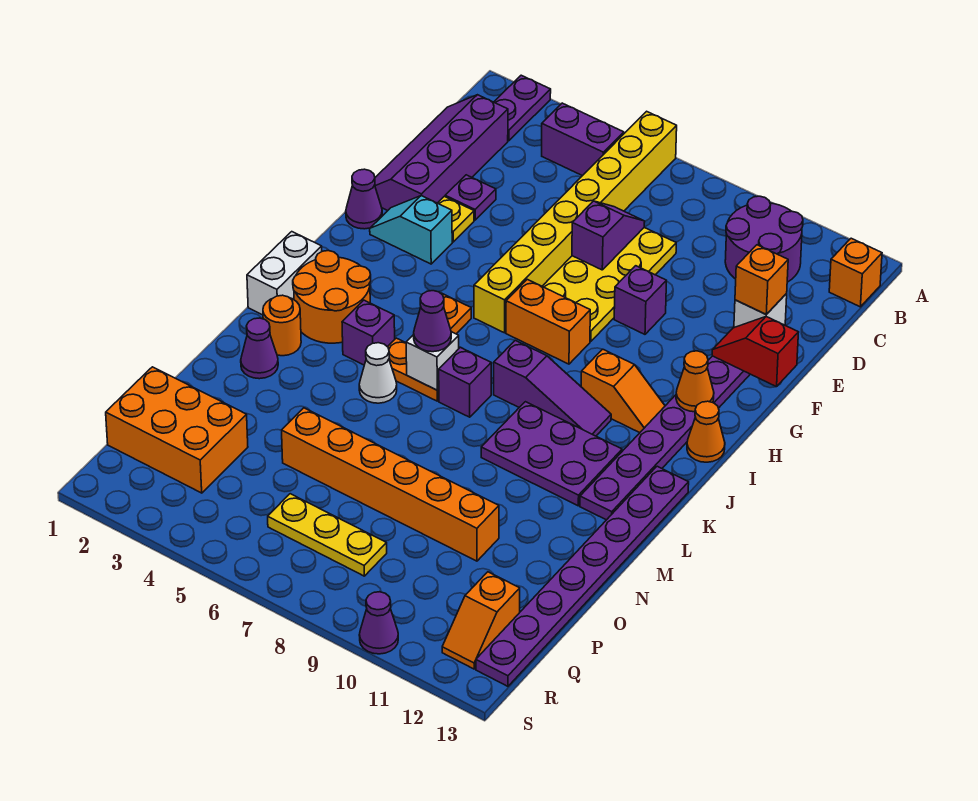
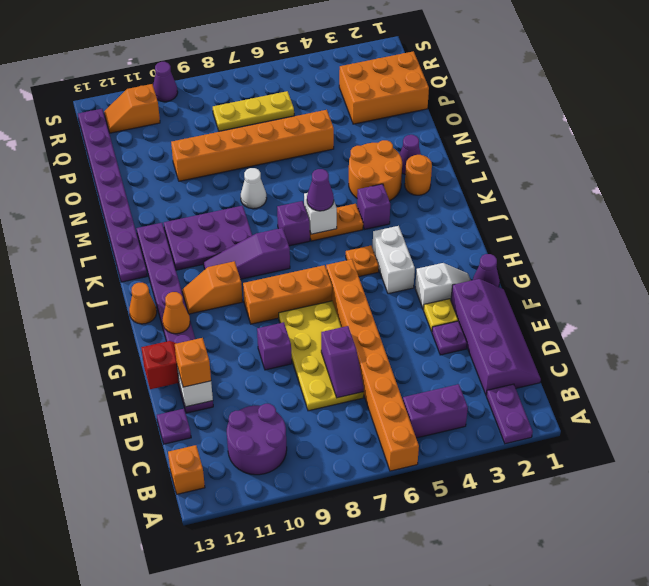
yellow 1x8 brick [474,111,677,333] -> orange 1x8 brick [326,259,419,471]
none -> purple 1x1 plate [157,409,191,444]
cyan 1x2 slope [370,196,452,264] -> white 1x2 slope [415,263,471,310]
orange 1x2 brick [506,279,590,364] -> orange 1x3 brick [243,265,332,324]
white 1x2 brick [247,232,322,315] -> white 1x2 brick moved to [373,226,415,294]
orange 2x2 round brick [293,251,371,343] -> orange 2x2 round brick moved to [349,140,402,201]
white 1x1 cone [359,343,397,403] -> white 1x1 cone moved to [241,168,267,209]
orange 1x2 slope [442,572,520,669] -> orange 1x2 slope turned to [104,84,160,133]

